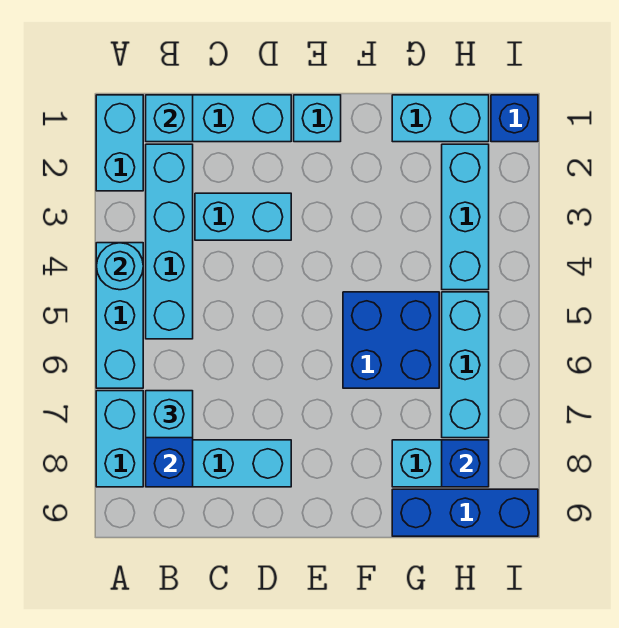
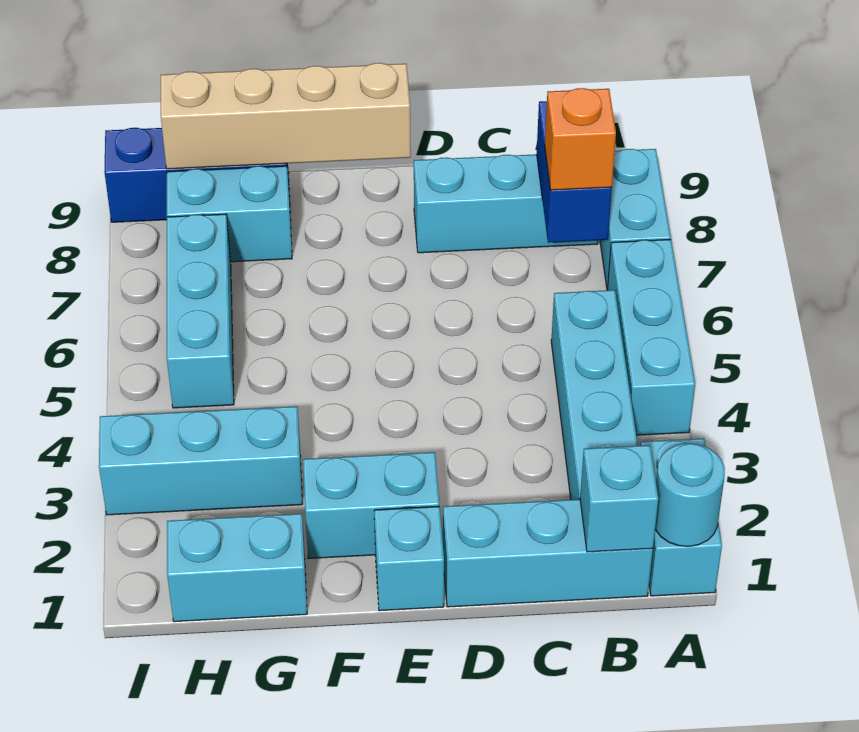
cyan 1x1 round brick [96,243,143,290] -> cyan 1x1 round brick moved to [655,443,725,546]
cyan 1x1 brick [146,391,193,438] -> orange 1x1 brick [545,88,616,190]
cyan 1x2 brick [195,193,291,240] -> cyan 1x2 brick moved to [303,452,439,559]
none -> tan 1x4 brick [161,63,411,169]
blue 2x2 brick [343,292,439,388] -> none
cyan 1x3 brick [442,144,489,290] -> cyan 1x3 brick turned to [99,406,303,515]
blue 1x1 brick [442,440,489,487] -> none
blue 1x1 brick [491,95,538,142] -> none

